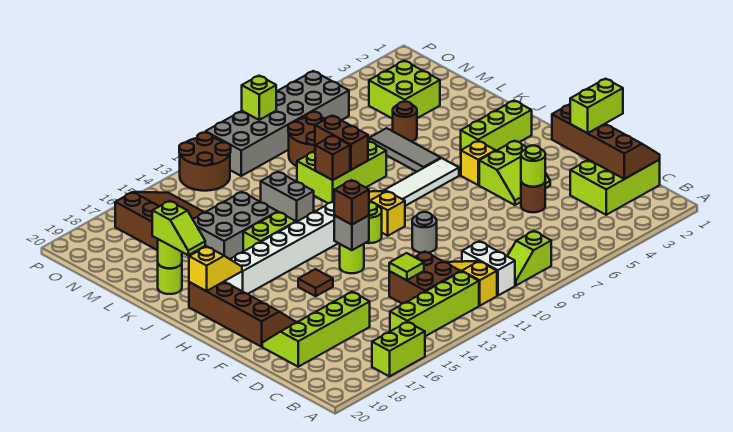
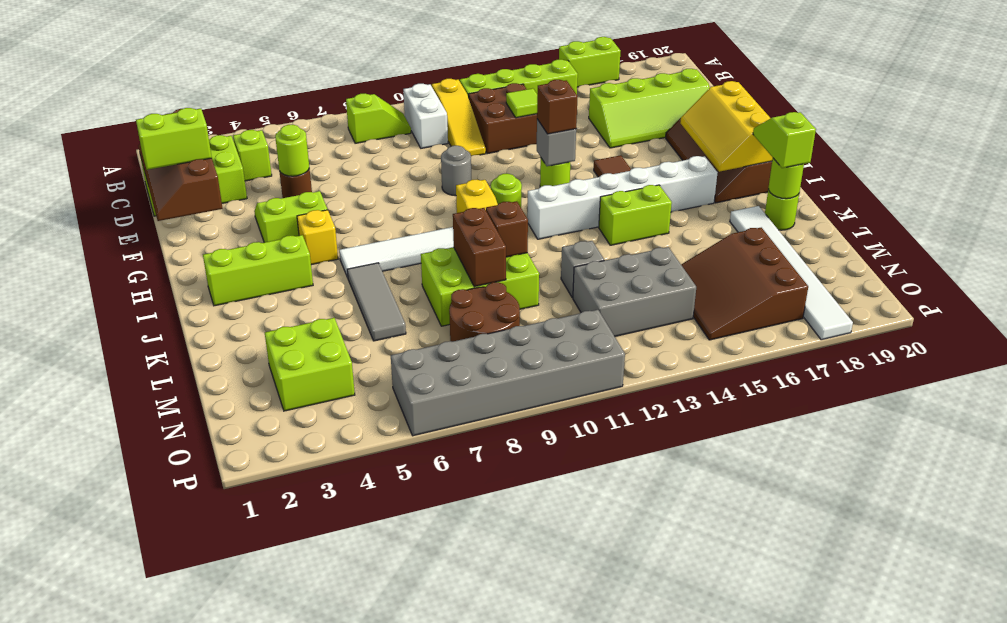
yellow 1x2 slope [189,246,242,291] -> yellow 2x3 slope [680,81,773,172]
grey 1x2 brick [261,172,314,222] -> grey 1x1 brick [561,241,604,298]
grey 2x3 brick [193,192,277,259] -> grey 2x3 brick moved to [573,247,696,336]
none -> white 1x6 tile [730,206,853,340]
brown 1x1 round brick [393,102,417,141] -> none
brown 2x2 round brick [179,133,231,191] -> none
lime 1x1 brick [242,76,276,120] -> lime 1x1 brick moved to [233,130,272,181]

